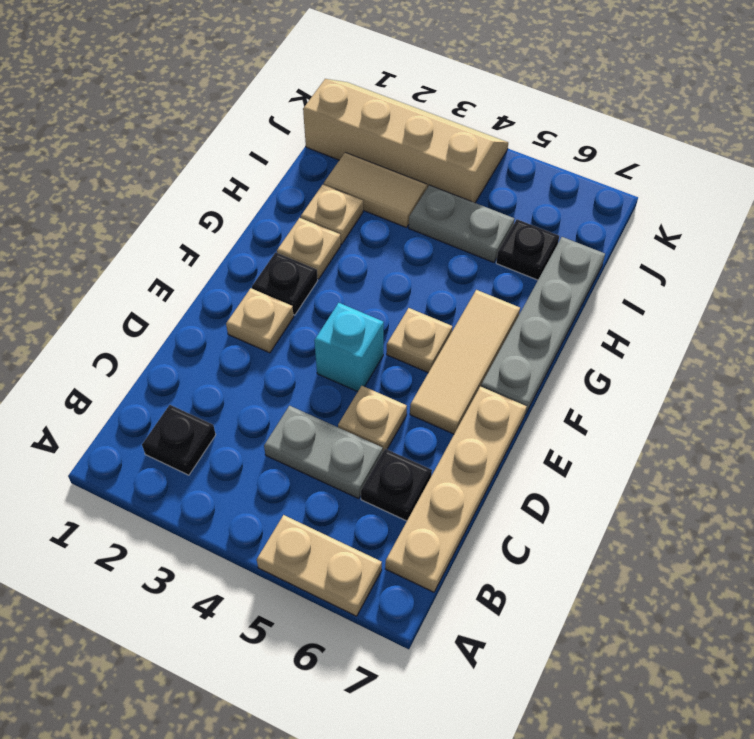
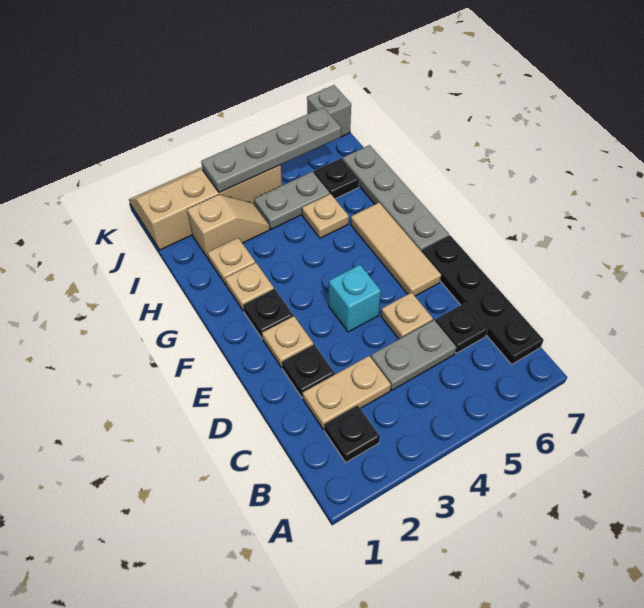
tan 1x2 plate [257,515,382,616] -> tan 1x2 plate moved to [303,356,391,429]
tan 1x4 plate [385,387,527,592] -> black 1x4 plate [422,235,544,364]
none -> black 1x1 plate [282,345,335,398]
tan 1x1 plate [387,308,452,373] -> tan 1x1 plate moved to [302,194,349,238]
tan 1x2 tile [324,153,427,228] -> tan 1x2 slope [187,195,270,259]
none -> grey 1x4 plate [201,107,341,193]
none -> grey 1x1 brick [307,85,351,137]

